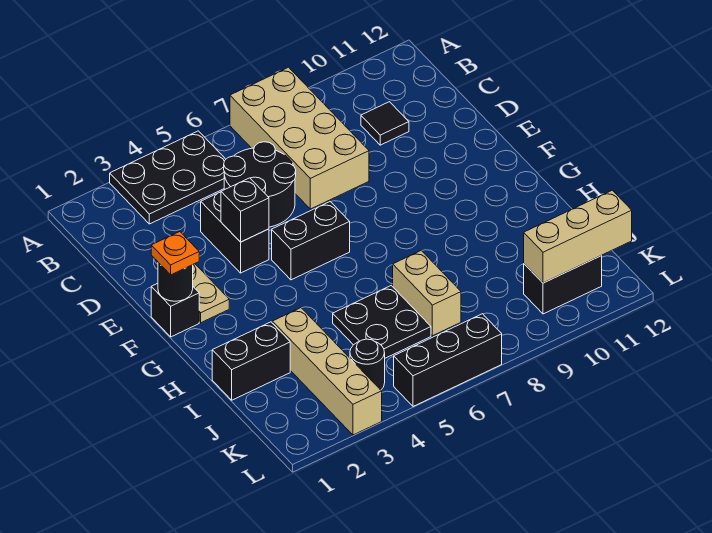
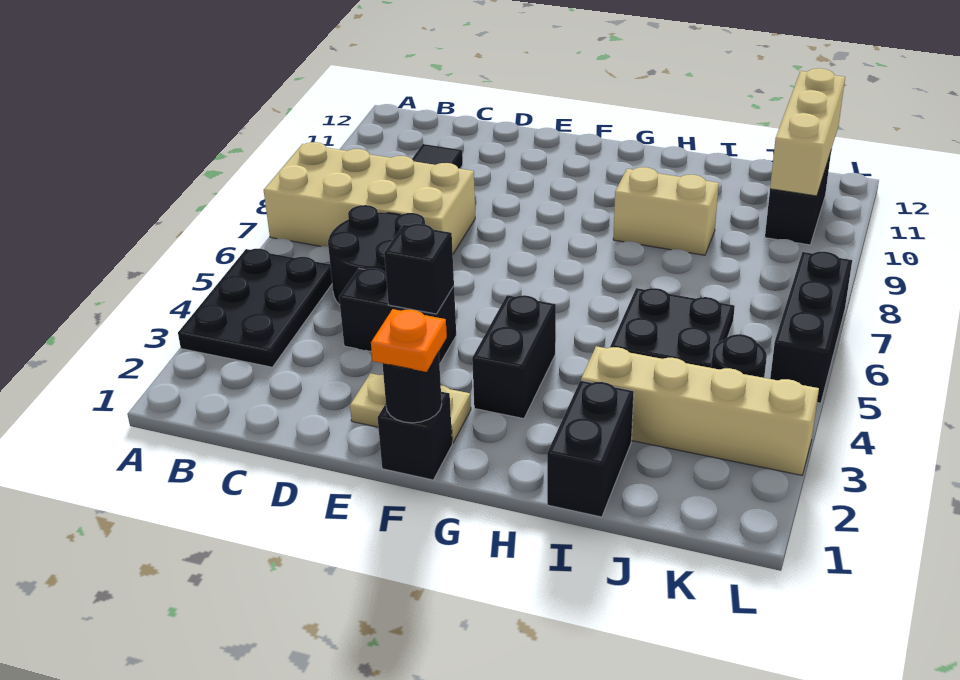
black 1x2 brick [272,202,350,280] -> black 1x2 brick moved to [472,295,556,419]
tan 1x2 brick [393,251,461,336] -> tan 1x2 brick moved to [613,167,719,255]

